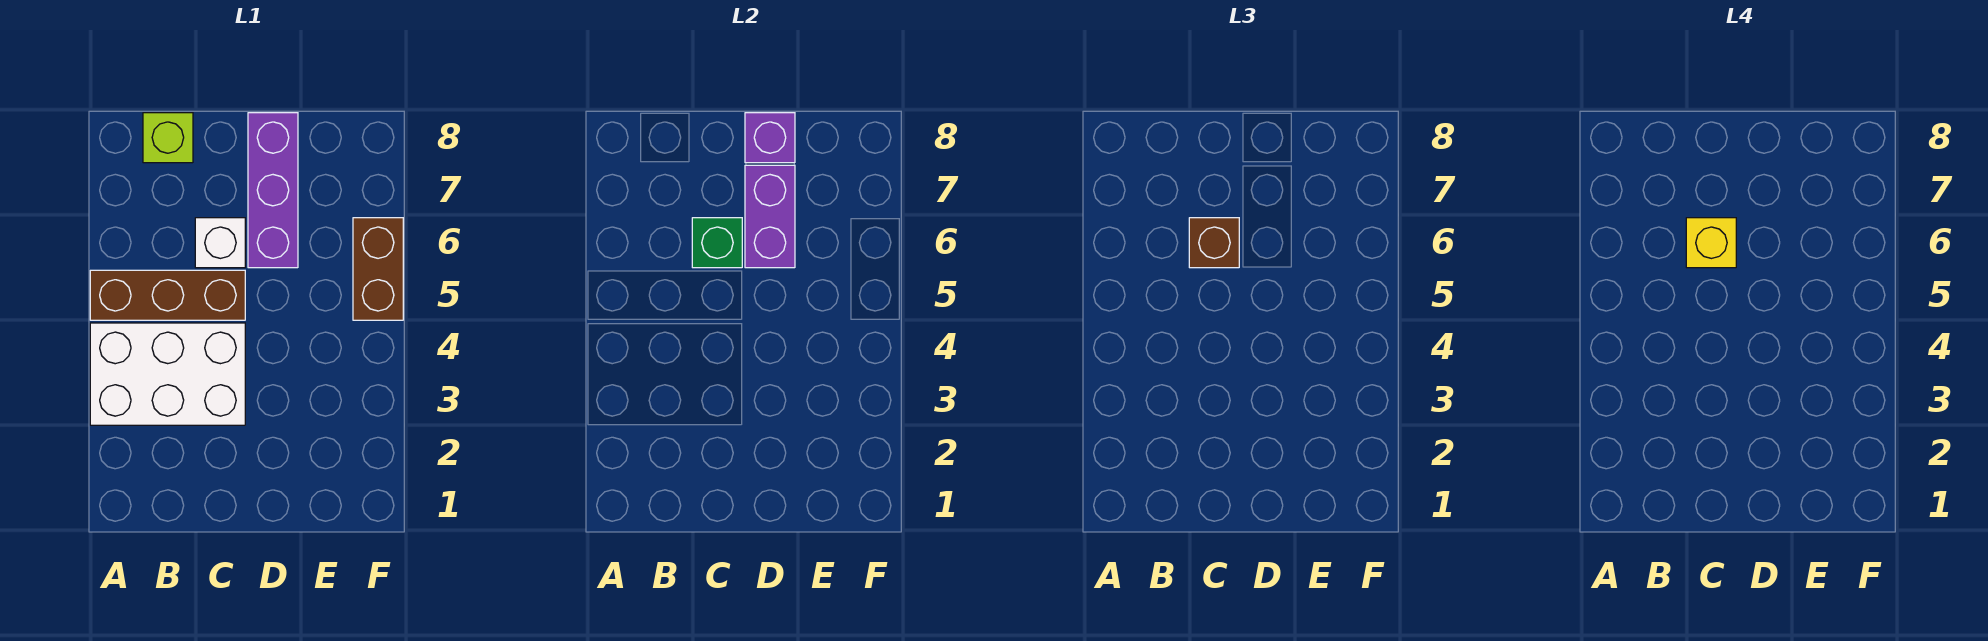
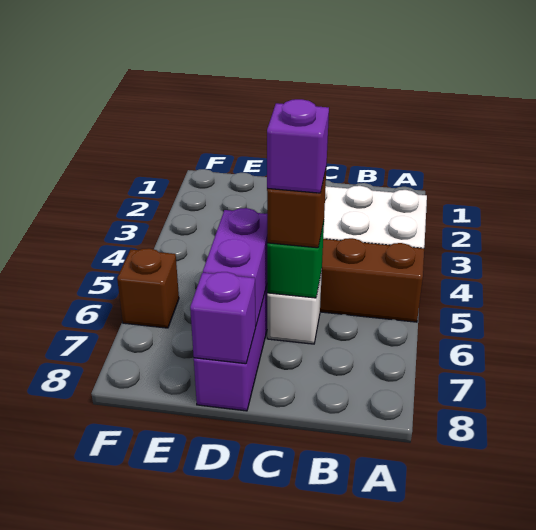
lime 1x1 brick [143,113,193,163] -> none
yellow 1x1 brick [1686,218,1736,268] -> purple 1x1 brick [267,99,329,193]
brown 1x2 brick [353,218,403,320] -> brown 1x1 brick [117,248,179,328]

